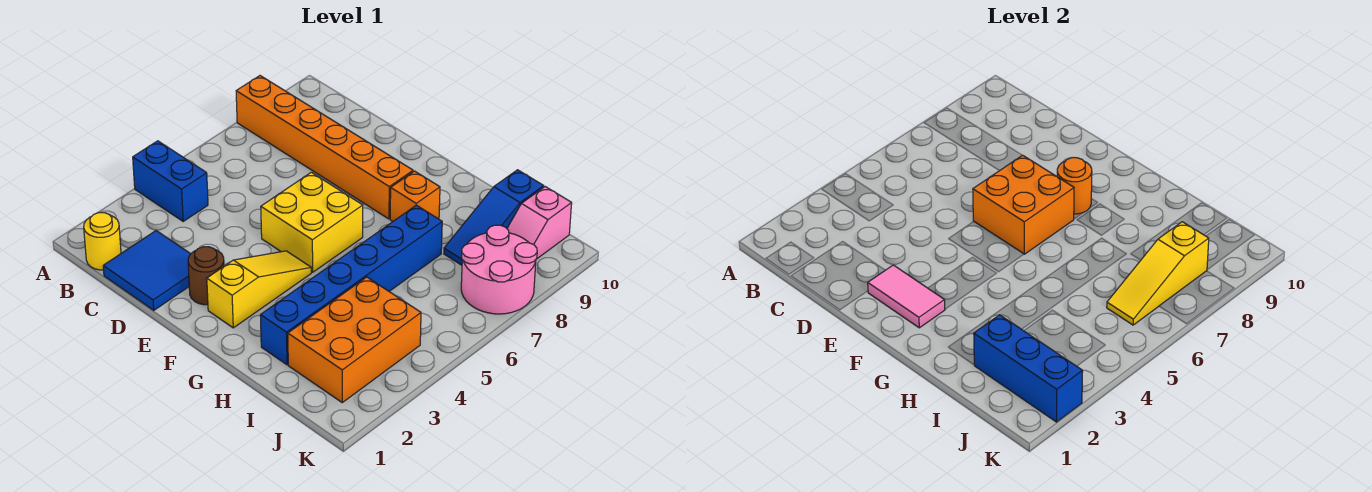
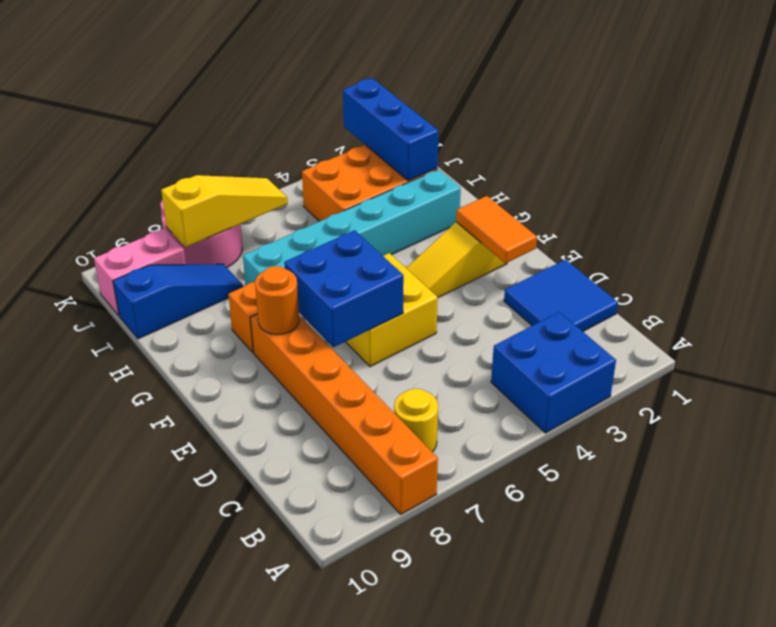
blue 1x2 brick [133,141,208,221] -> blue 2x2 brick [491,312,616,433]
yellow 1x1 round brick [84,213,121,270] -> yellow 1x1 round brick moved to [394,389,438,452]
brown 1x1 round brick [188,247,224,305] -> none
pink 1x2 tile [868,265,945,328] -> orange 1x2 tile [456,196,537,263]
orange 2x2 brick [973,155,1074,254] -> blue 2x2 brick [284,230,404,347]
blue 1x6 brick [260,205,442,365] -> cyan 1x6 brick [243,169,461,285]
pink 1x2 slope [507,187,572,259] -> pink 1x2 brick [94,229,186,316]

